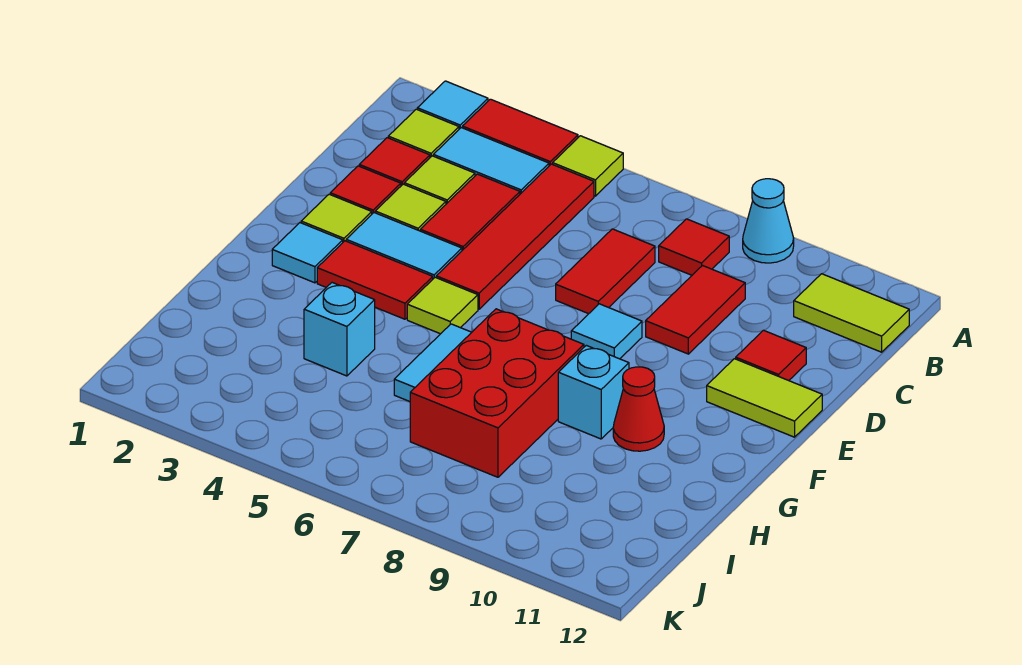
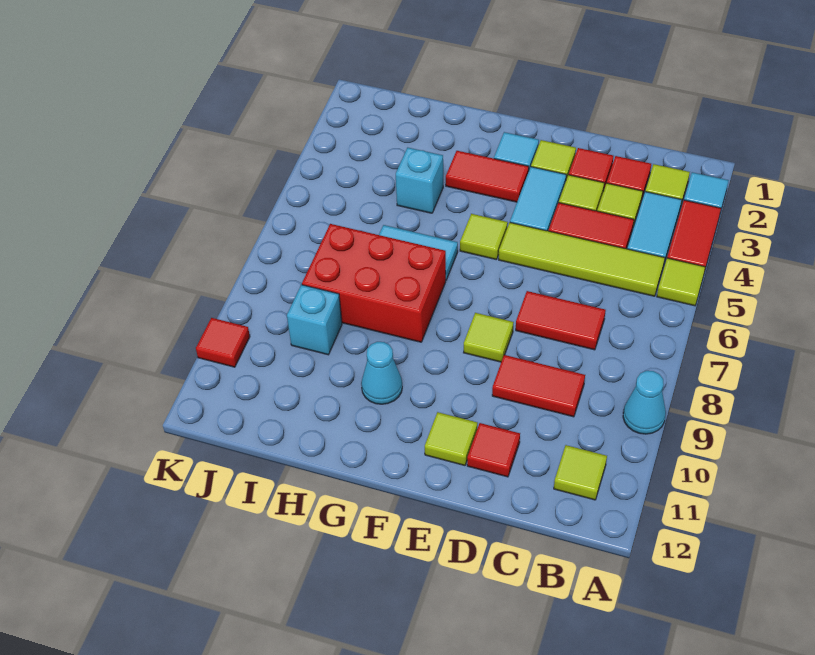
red 1x4 tile [436,164,594,309] -> lime 1x4 tile [499,223,665,296]
red 1x1 tile [659,219,729,275] -> red 1x1 tile moved to [196,318,250,367]
lime 1x2 tile [794,274,909,352] -> lime 1x1 tile [554,445,607,500]
cyan 1x1 tile [571,304,642,359] -> lime 1x1 tile [464,313,514,362]
lime 1x2 tile [707,359,822,437] -> lime 1x1 tile [425,412,478,466]
red 1x2 tile [317,241,433,319] -> red 1x2 tile turned to [446,151,529,202]
cyan 1x1 brick [558,345,629,439] -> cyan 1x1 brick moved to [287,285,342,355]
red 1x1 cone [613,367,664,451] -> cyan 1x1 cone [361,342,402,404]

